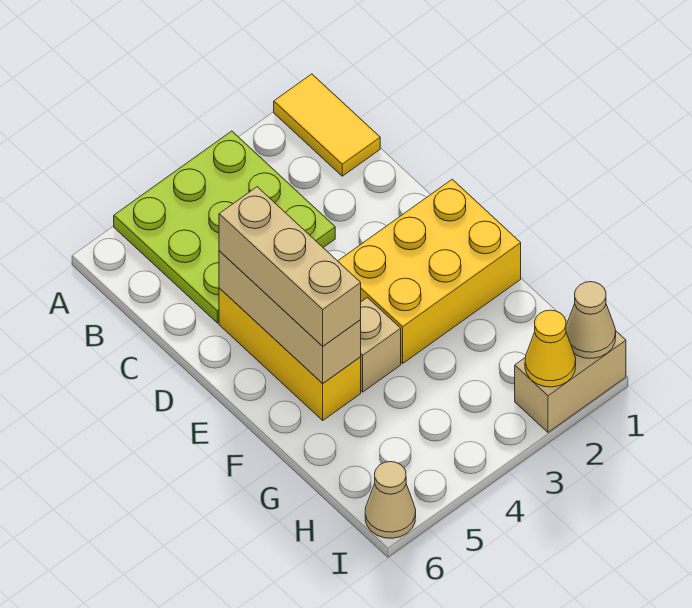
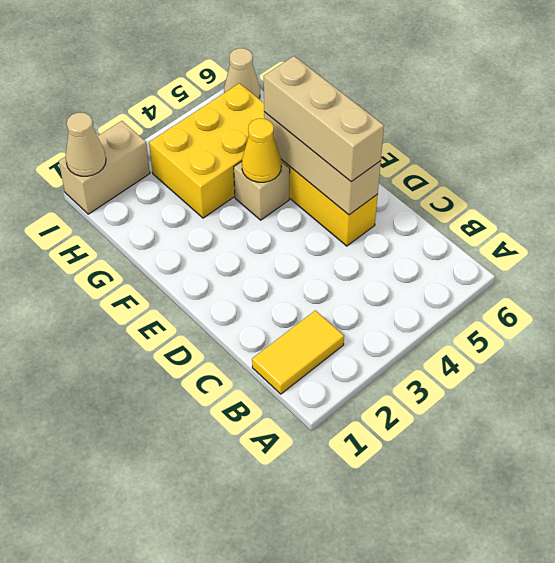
yellow 1x2 tile [274,74,380,176] -> yellow 1x2 tile turned to [252,310,344,394]
lime 3x3 plate [114,131,335,323] -> none
yellow 2x3 brick [338,179,521,363] -> yellow 2x3 brick moved to [149,83,264,218]
yellow 1x1 cone [525,310,576,387] -> yellow 1x1 cone moved to [242,119,281,182]

